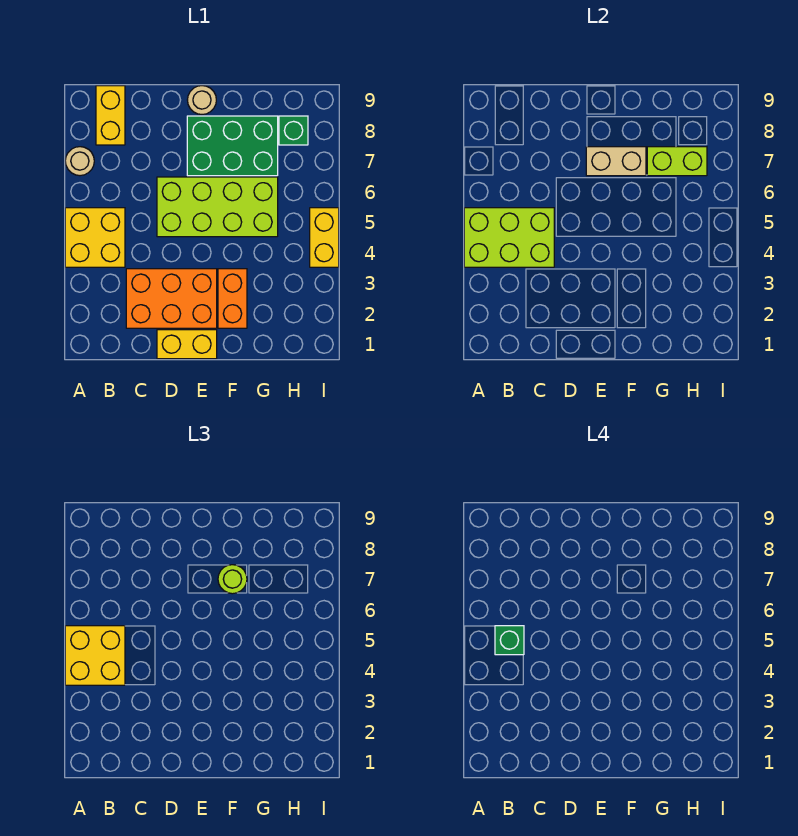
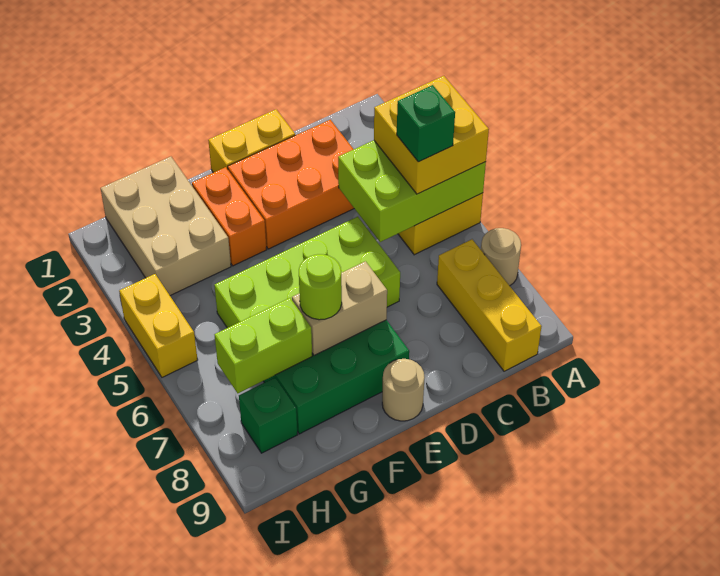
yellow 1x2 brick [96,86,125,145] -> yellow 1x3 brick [437,239,542,371]
none -> tan 2x3 brick [101,157,231,296]

